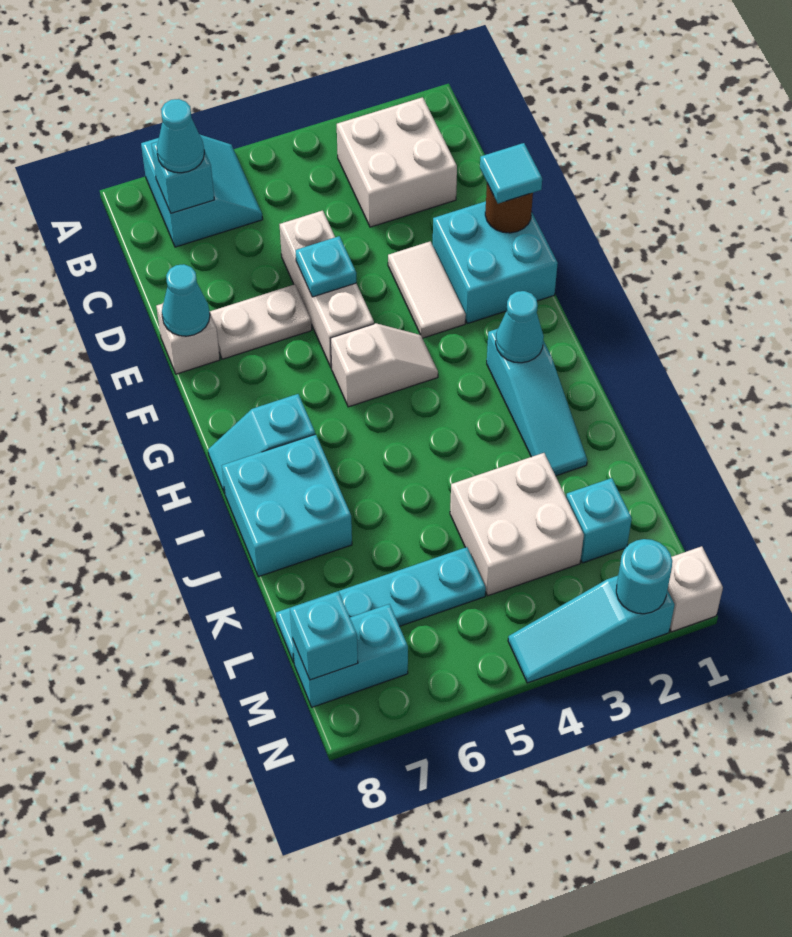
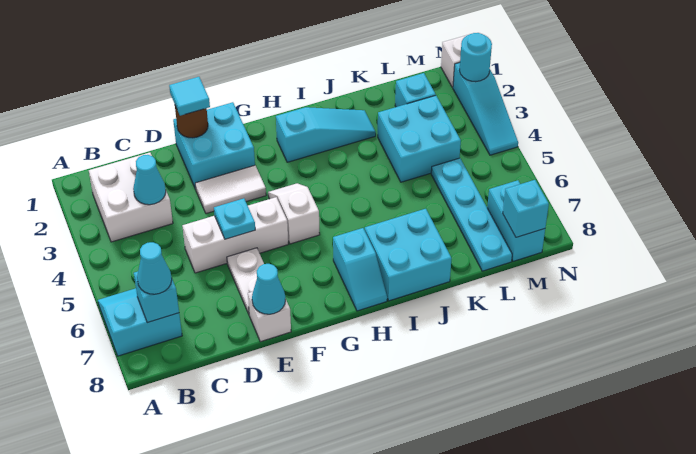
cyan 1x1 cone [496,291,544,363] -> cyan 1x1 cone moved to [133,155,166,205]
white 2x2 brick [450,453,584,596] -> cyan 2x2 brick [378,96,461,182]

